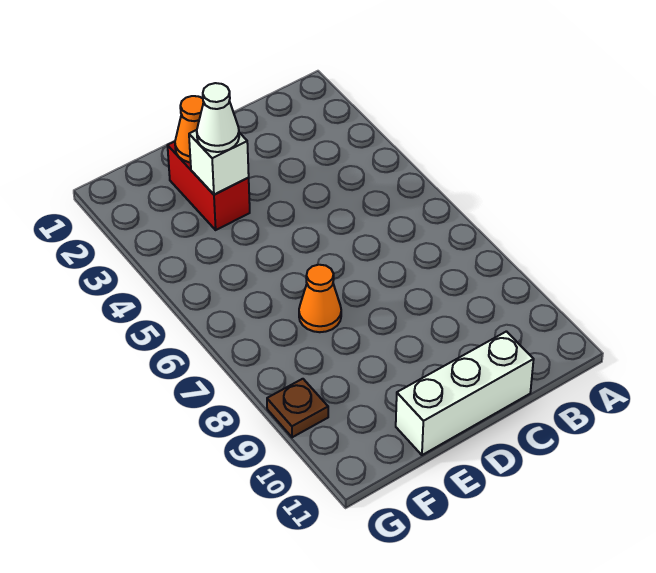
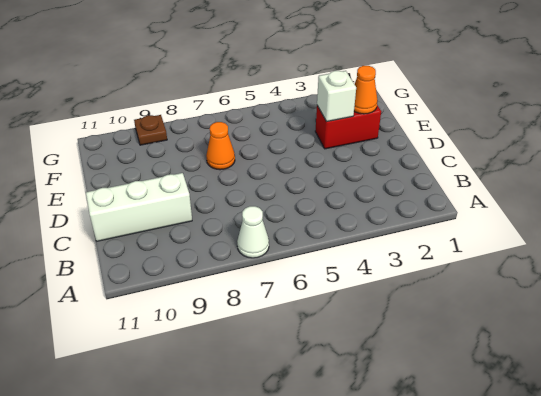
white 1x3 brick [396,331,534,455] -> white 1x3 brick turned to [86,173,192,241]
white 1x1 cone [197,83,239,152] -> white 1x1 cone moved to [237,206,269,258]

